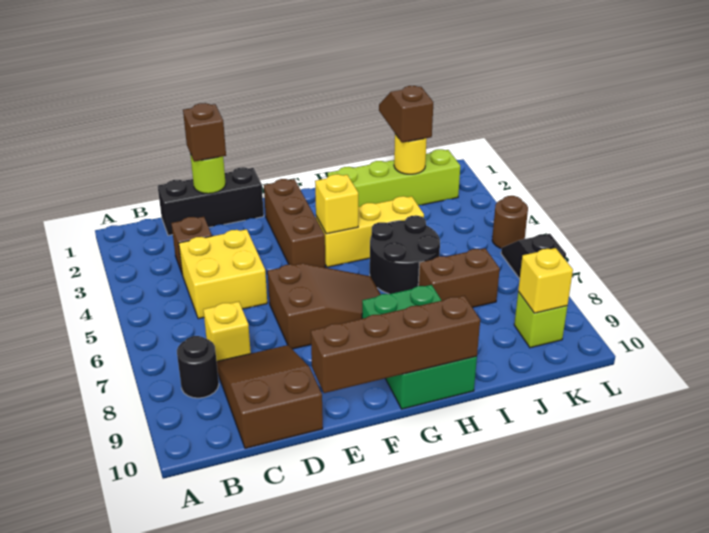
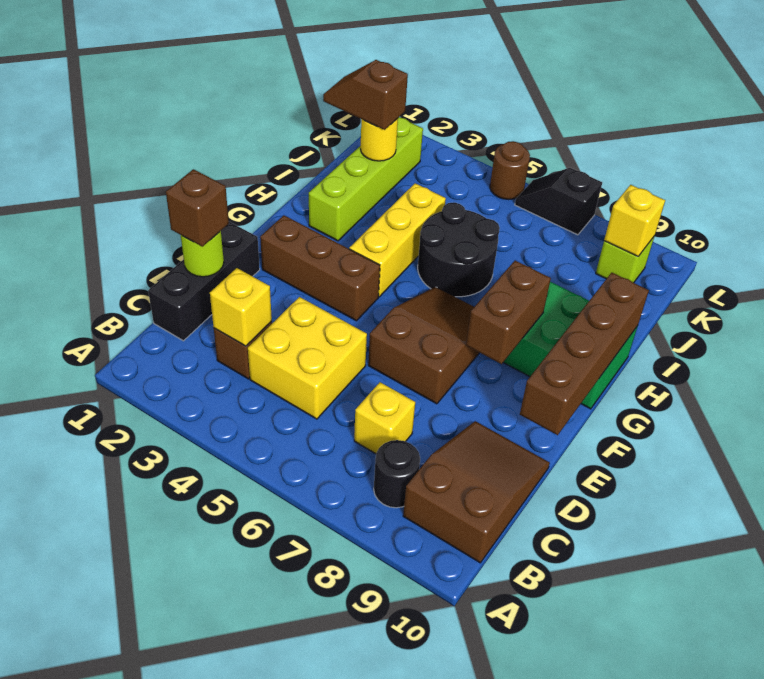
brown 2x3 slope [217,345,323,448] -> brown 2x3 slope turned to [403,421,550,563]
yellow 1x1 brick [315,174,358,234] -> yellow 1x1 brick moved to [210,268,272,346]
brown 1x2 brick [418,248,500,307] -> brown 1x2 brick moved to [466,261,551,364]

